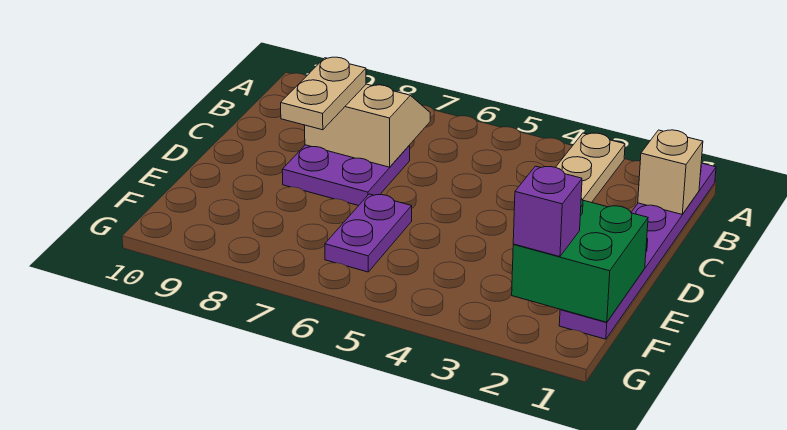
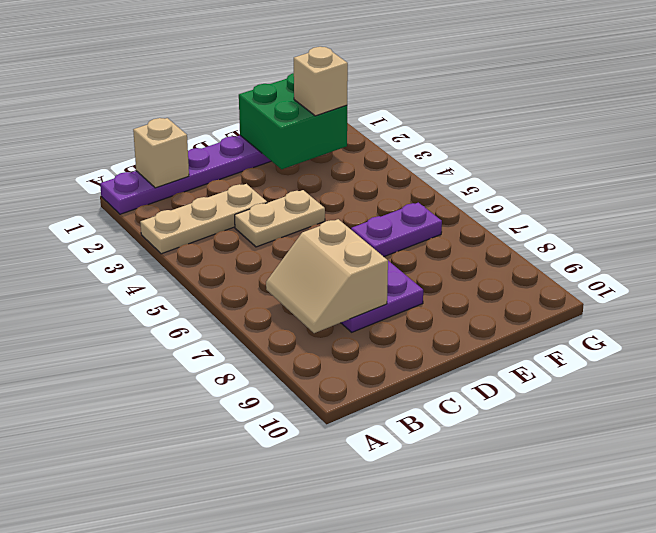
tan 1x2 plate [281,57,366,130] -> tan 1x2 plate moved to [235,190,325,247]
purple 1x1 brick [513,166,582,257] -> tan 1x1 brick [294,47,348,116]

